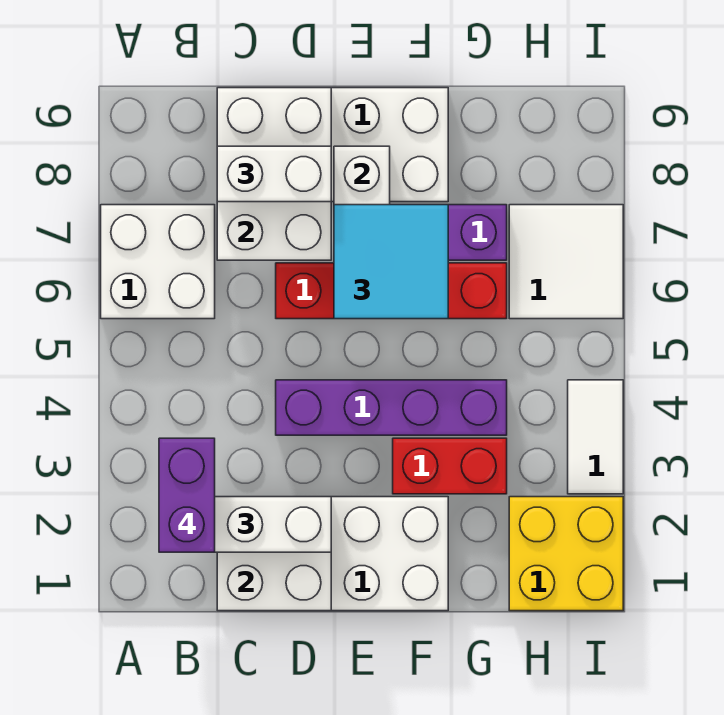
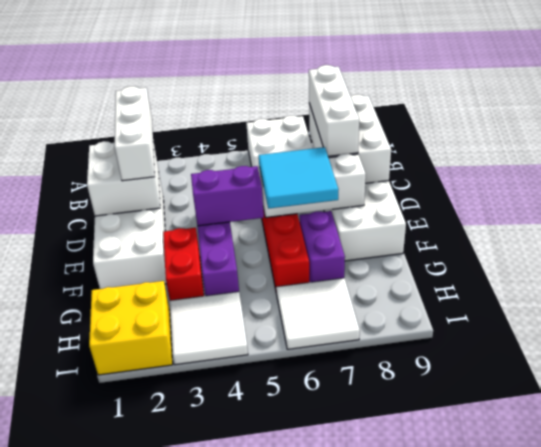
purple 1x2 brick [159,438,215,552] -> purple 1x2 brick moved to [191,166,264,226]
white 2x3 brick [217,88,331,260] -> white 2x3 brick turned to [309,95,391,183]
white 1x2 brick [217,146,331,202] -> white 1x3 brick [309,65,359,156]
white 1x2 tile [568,380,623,494] -> white 2x2 tile [170,292,248,365]

